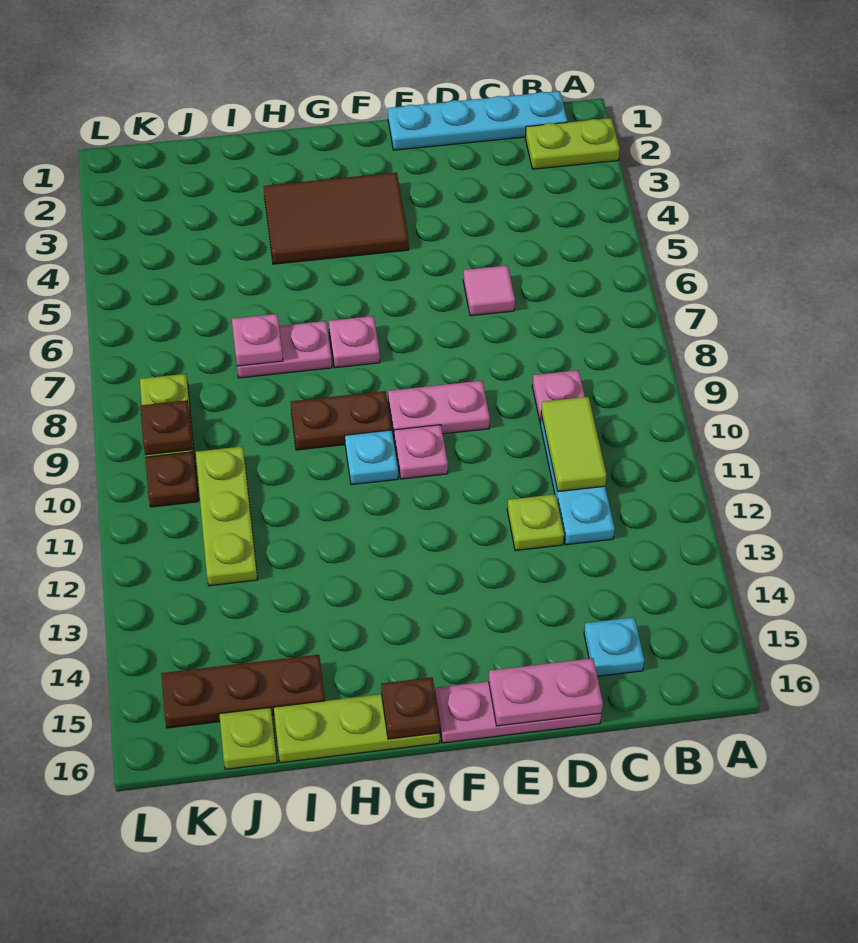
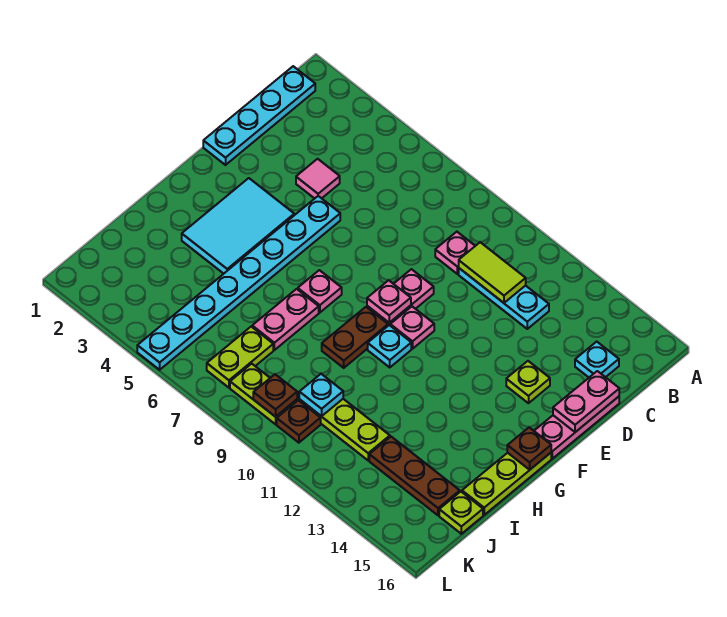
lime 1x2 plate [525,118,620,169] -> lime 1x2 plate moved to [207,327,273,388]
pink 1x1 tile [463,265,515,316] -> pink 1x1 tile moved to [296,159,340,199]
lime 1x1 plate [507,494,564,551] -> lime 1x1 plate moved to [506,361,550,403]
none -> cyan 1x8 plate [137,196,340,370]
brown 2x3 tile [264,172,409,264] -> cyan 2x3 tile [182,178,294,274]
pink 1x1 plate [232,314,283,366] -> pink 1x1 plate moved to [367,280,411,323]
brown 1x3 plate [161,655,325,728] -> brown 1x3 plate turned to [369,437,460,515]
none -> cyan 1x1 plate [299,374,343,416]

